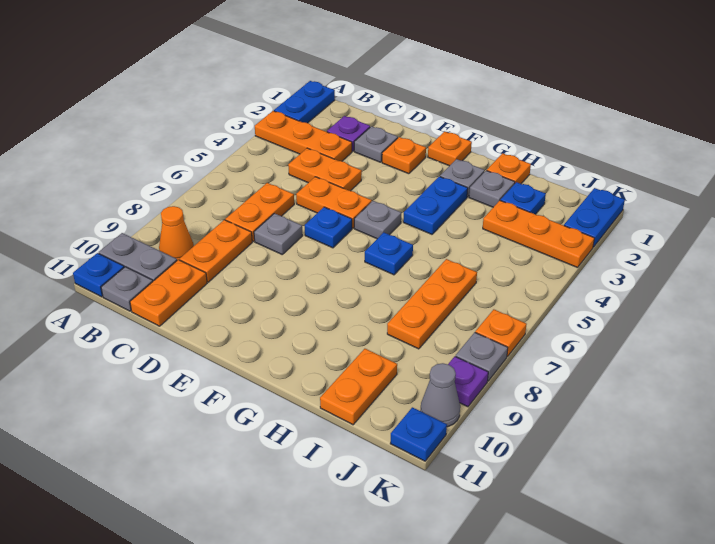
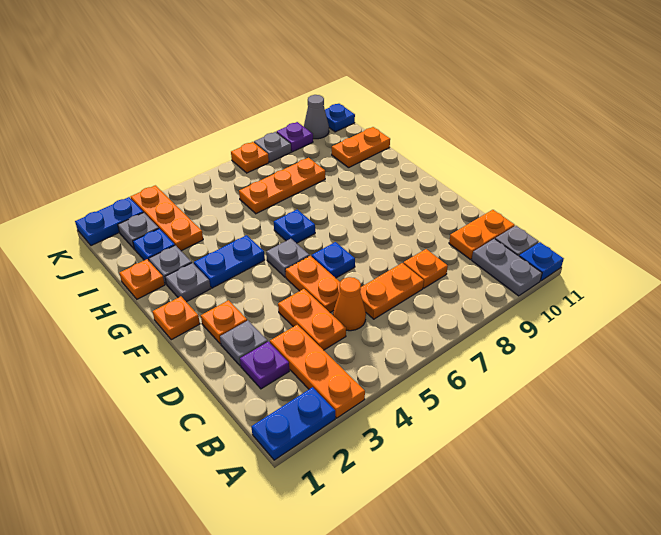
orange 1x1 cone [159,206,194,260] -> orange 1x1 cone moved to [333,277,366,331]
orange 1x2 plate [180,220,252,282] -> orange 1x1 plate [403,249,448,288]
grey 1x1 plate [254,213,303,254] -> grey 1x1 plate moved to [118,212,159,249]

